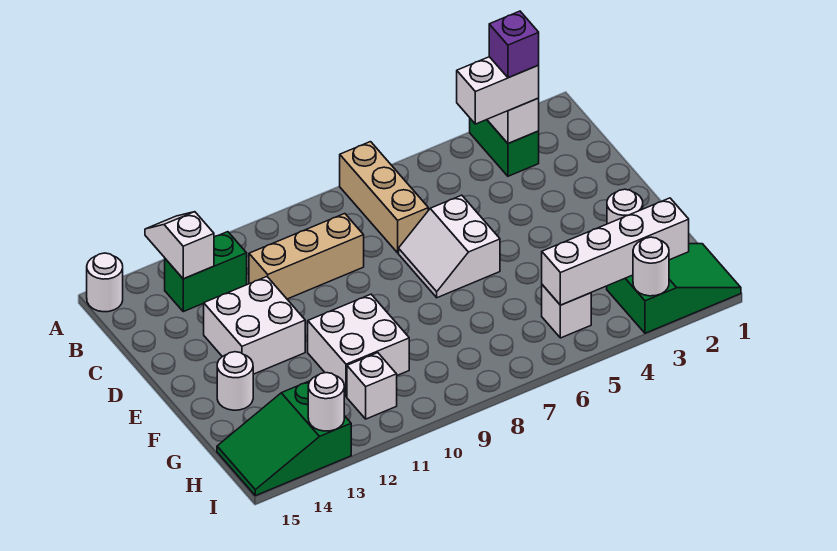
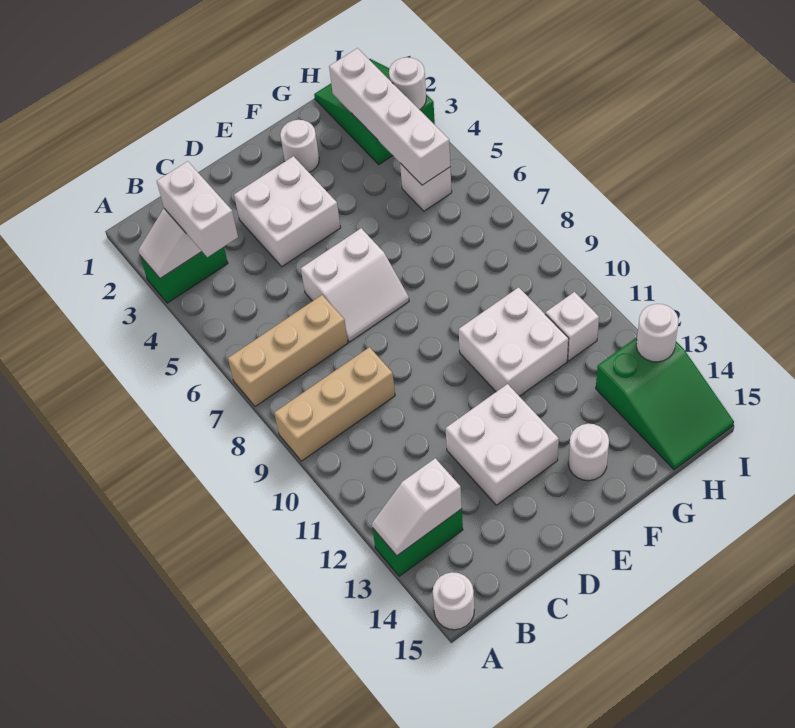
purple 1x1 brick [489,11,539,78] -> none
green 1x2 brick [165,232,247,312] -> green 1x2 brick turned to [372,509,463,576]
tan 1x3 brick [249,214,364,299] -> tan 1x3 brick turned to [274,347,395,461]
none -> white 2x2 brick [234,156,341,267]

